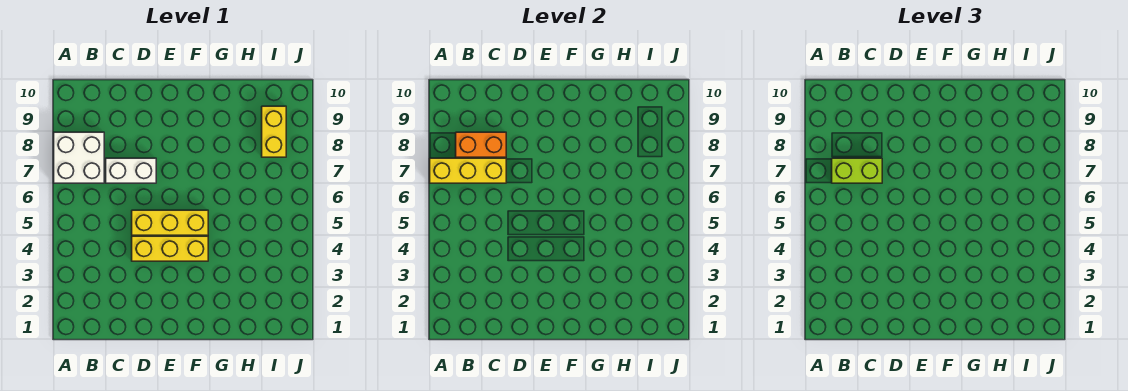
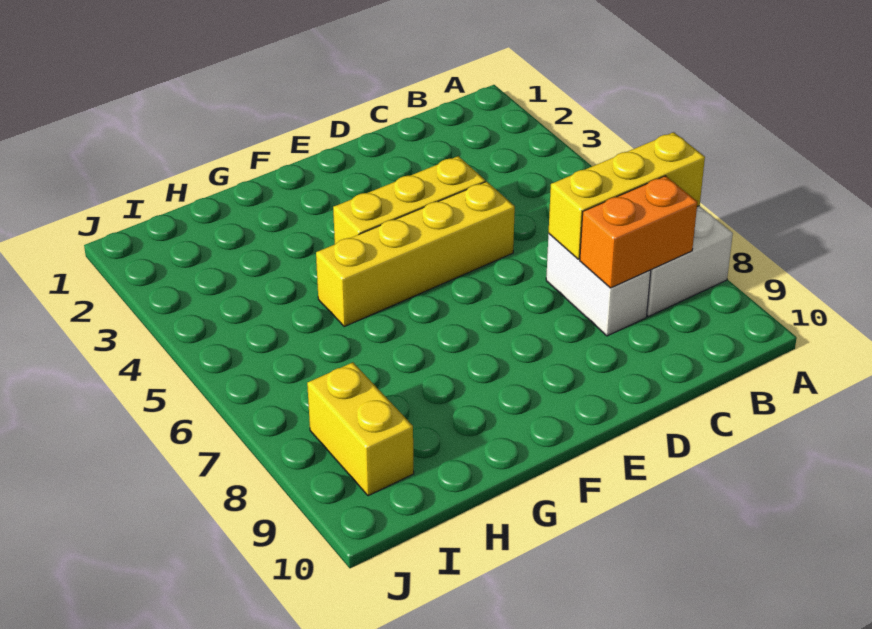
lime 1x2 brick [832,158,882,183] -> none
white 1x2 brick [106,158,156,183] -> white 1x2 brick turned to [546,234,651,336]
yellow 1x3 brick [132,210,208,235] -> yellow 1x4 brick [316,182,515,326]

